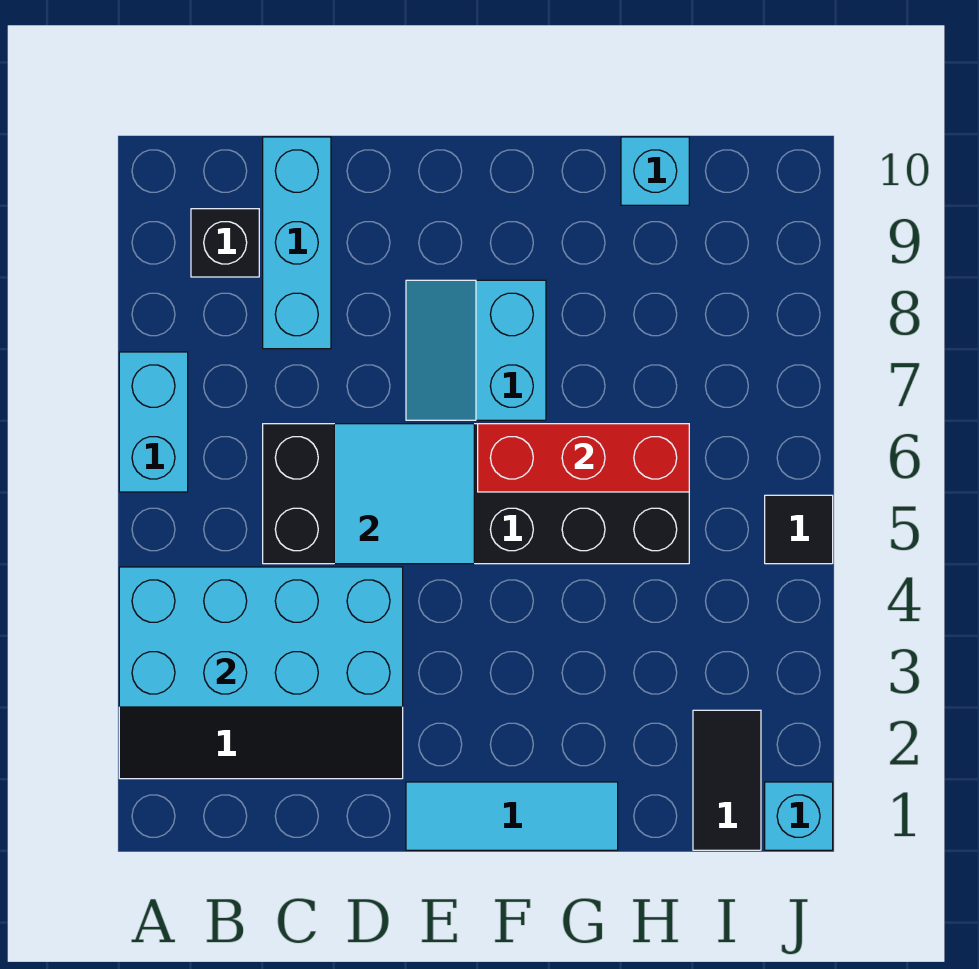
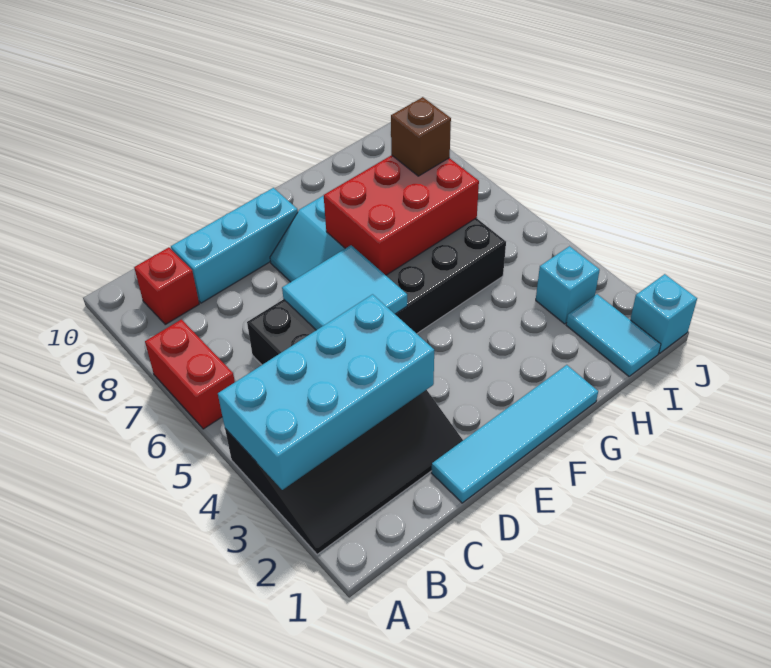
cyan 1x2 brick [119,352,188,492] -> red 1x2 brick [145,319,235,429]
black 1x1 brick [191,209,259,277] -> red 1x1 brick [134,247,199,324]
cyan 1x3 brick [263,137,331,349] -> cyan 1x3 brick turned to [171,188,298,303]
cyan 1x3 tile [406,782,618,850] -> cyan 1x4 tile [432,365,598,503]
red 1x3 brick [478,424,689,492] -> red 2x3 brick [324,155,479,275]
none -> brown 1x1 brick [391,97,451,176]
cyan 1x1 brick [621,137,689,205] -> cyan 1x1 brick moved to [536,246,600,324]
black 1x2 tile [693,710,761,850] -> cyan 1x2 tile [566,294,661,376]
black 1x1 tile [765,495,833,564] -> none

